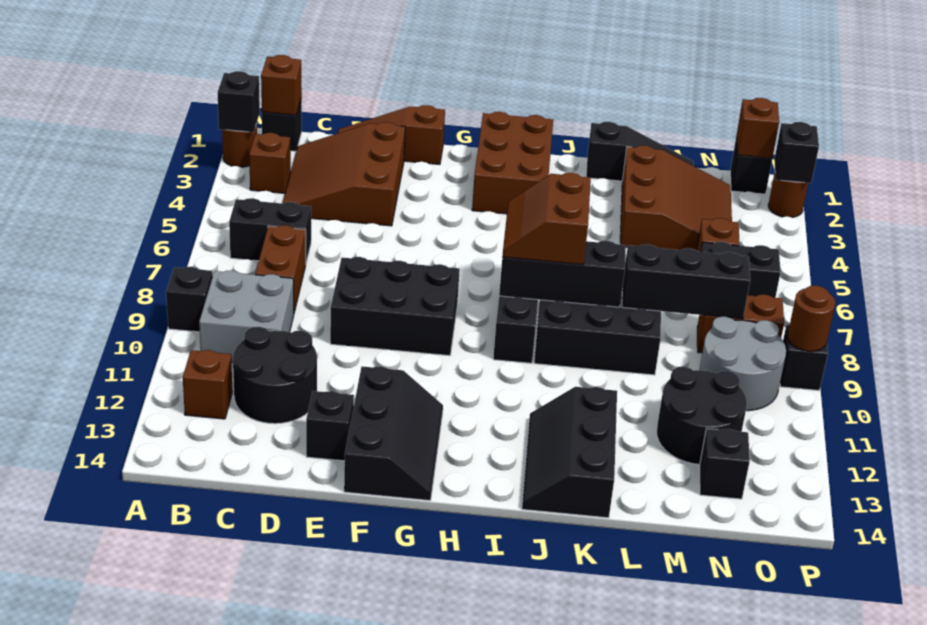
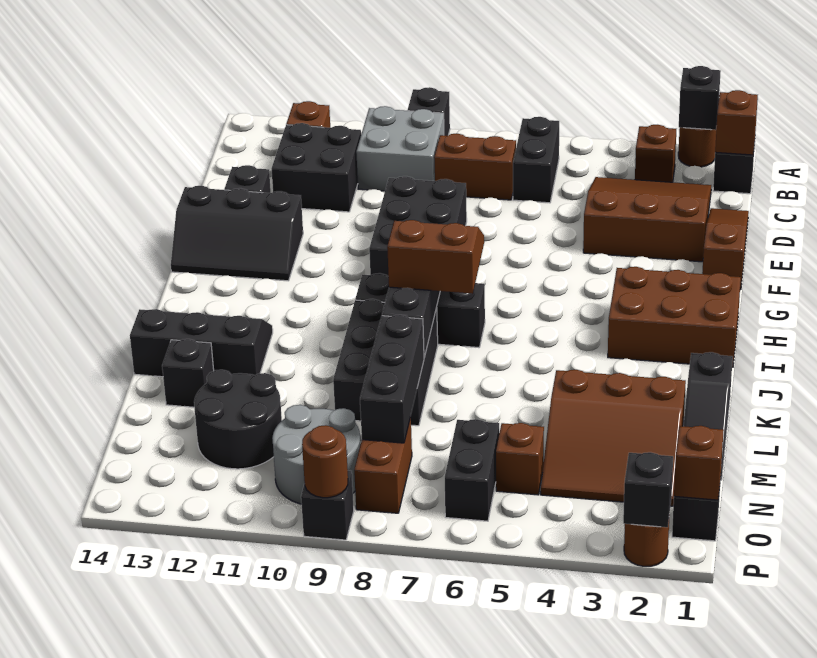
black 2x2 round brick [233,327,317,424] -> black 2x2 brick [271,123,361,212]
black 1x1 brick [700,428,750,499] -> black 1x1 brick moved to [162,339,214,407]

